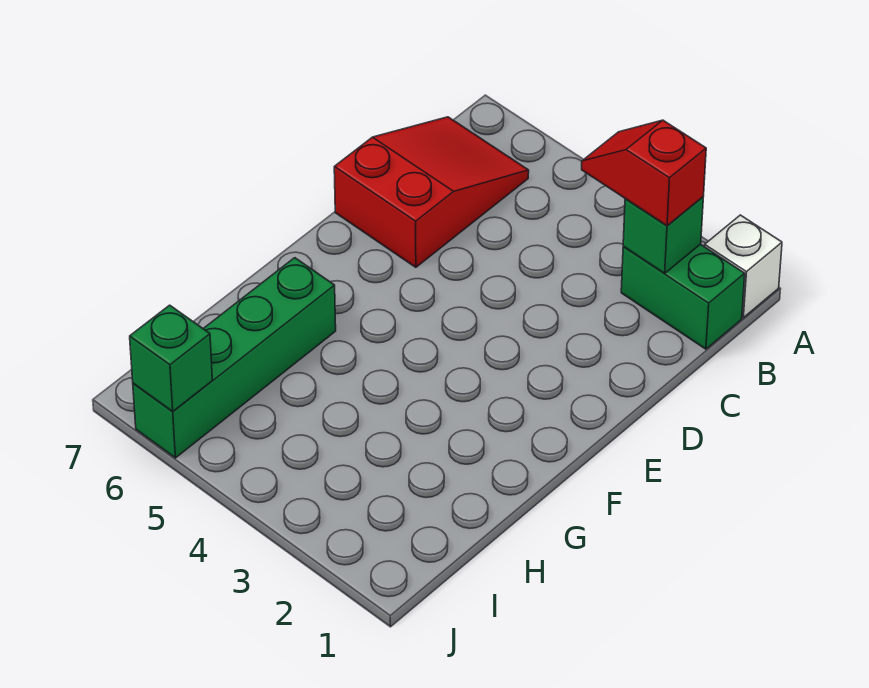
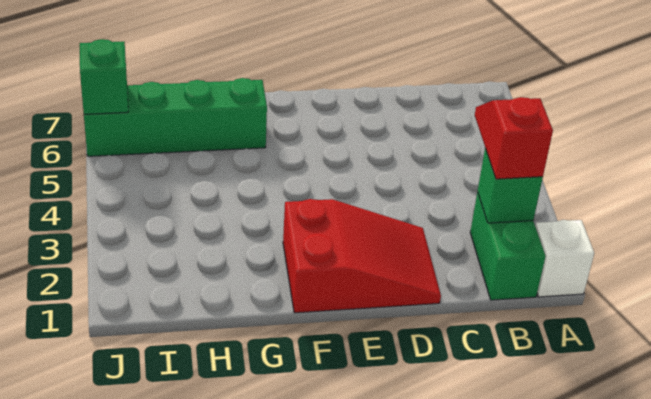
red 2x3 slope [334,117,529,267] -> red 2x3 slope moved to [283,199,441,313]

